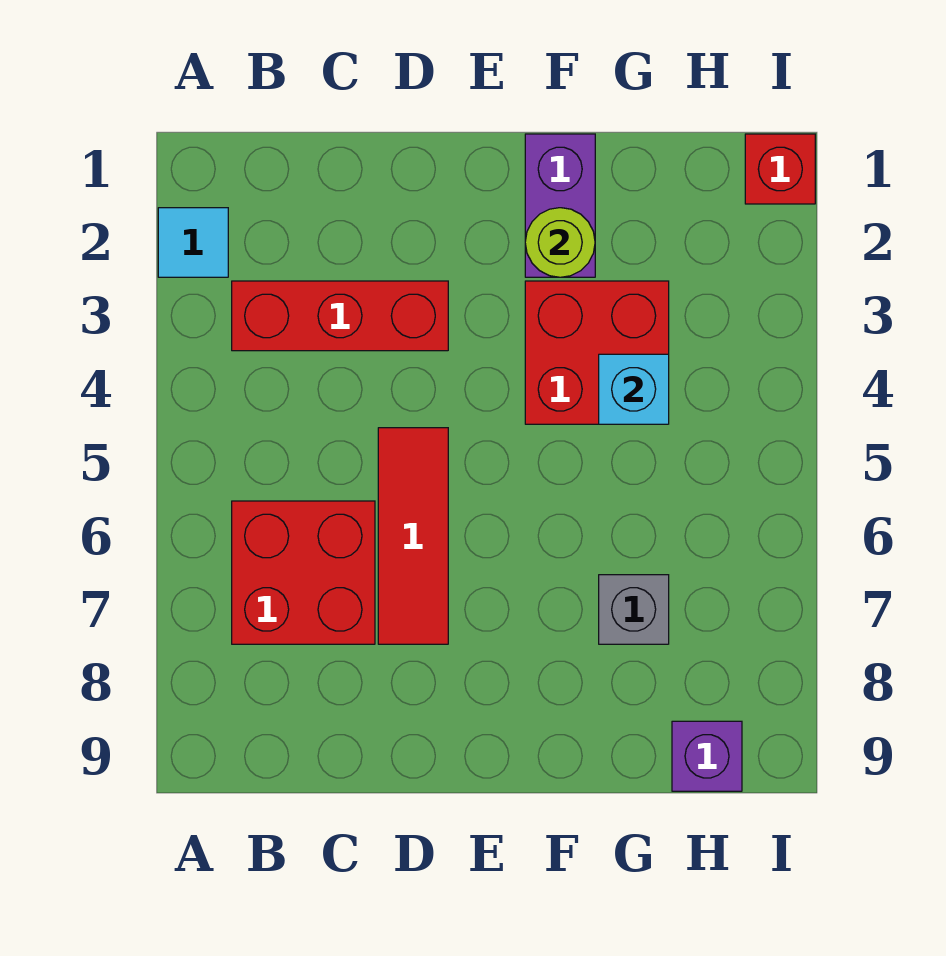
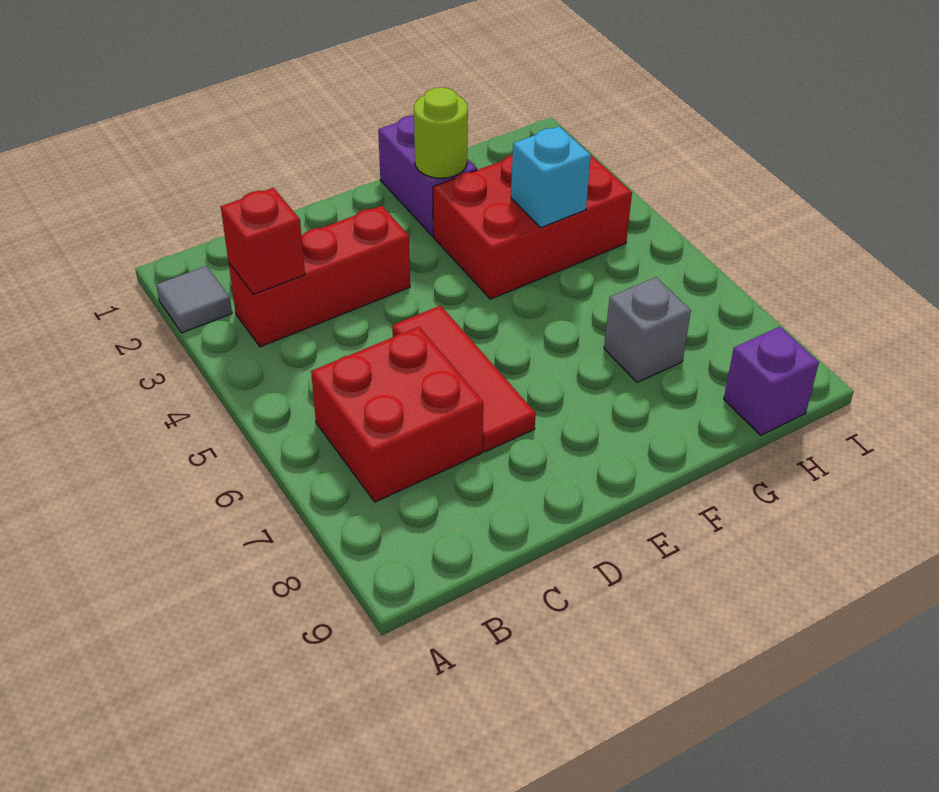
cyan 1x1 tile [158,208,228,277] -> grey 1x1 tile [156,266,232,333]
red 2x2 brick [525,281,669,424] -> red 2x3 brick [433,143,632,299]
red 1x1 brick [745,134,815,204] -> red 1x1 brick moved to [221,188,305,294]

